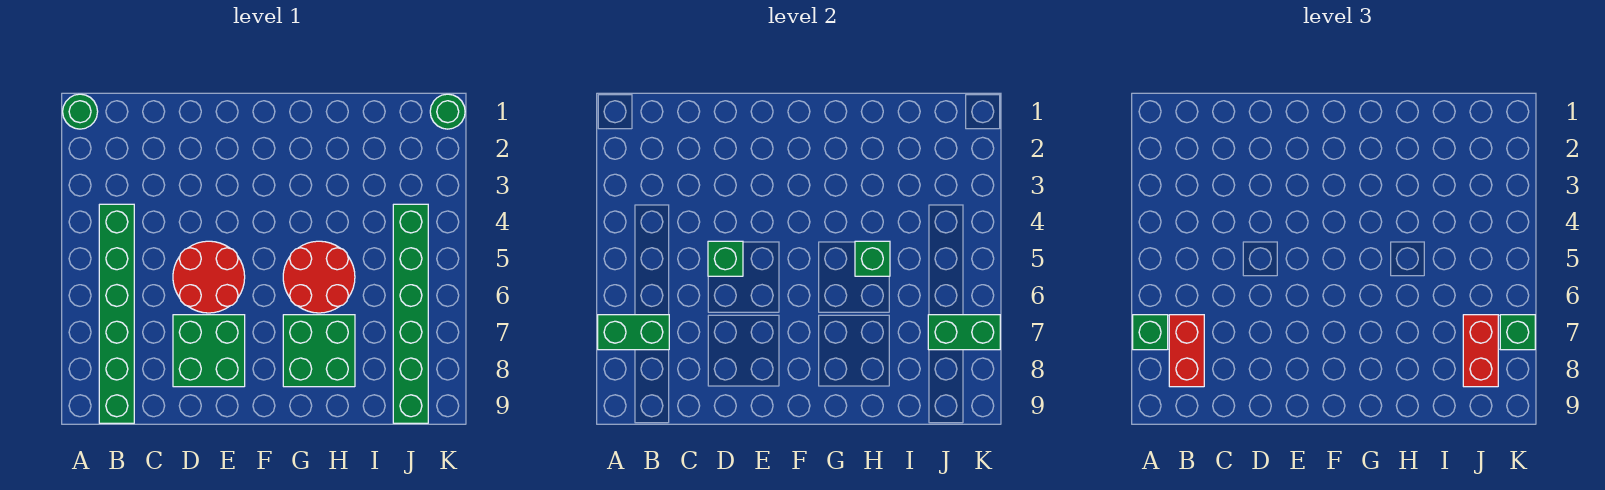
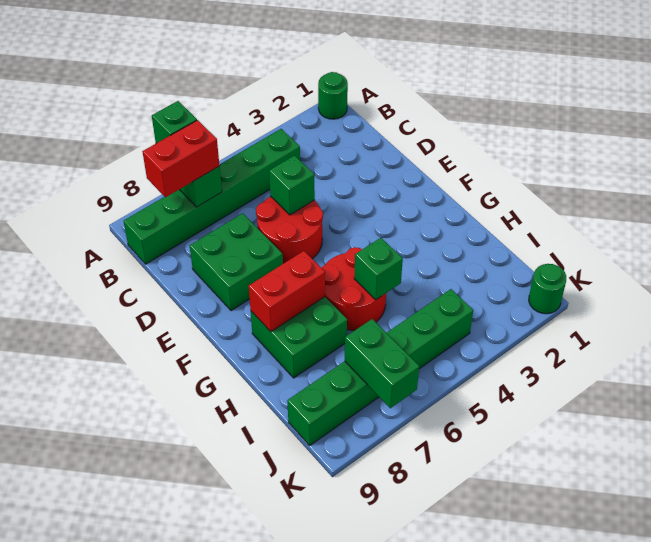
red 1x2 brick [1463,315,1498,387] -> red 1x2 brick moved to [249,251,325,332]
green 1x1 brick [1500,315,1535,350] -> none

